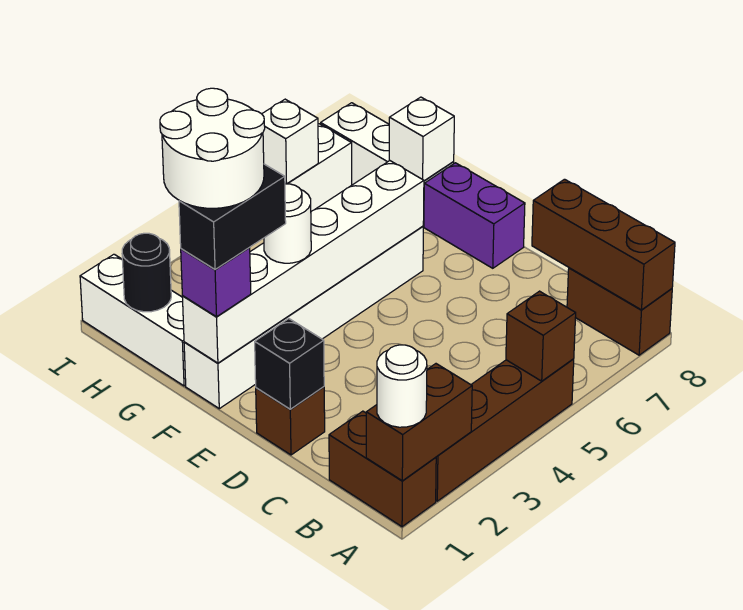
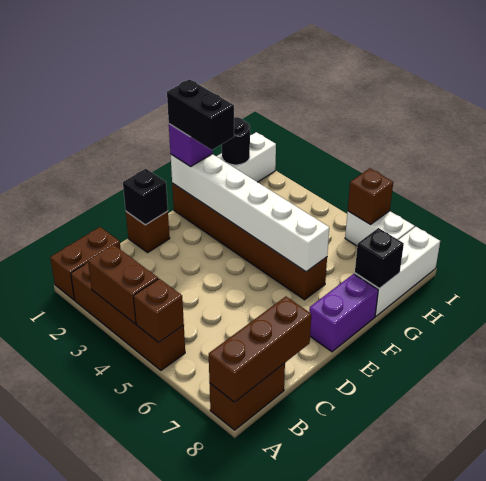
brown 1x2 brick [366,364,472,481] -> brown 1x2 brick moved to [88,244,158,324]
white 1x1 round brick [377,345,427,427] -> none
white 1x6 brick [184,226,423,409] -> brown 1x6 brick [172,183,327,300]
white 2x2 round brick [160,88,265,208] -> none
white 1x1 round brick [264,184,311,263] -> none
white 1x1 brick [389,97,454,181] -> black 1x1 brick [355,228,404,288]
white 1x1 brick [262,99,318,184] -> brown 1x1 brick [348,168,393,225]

